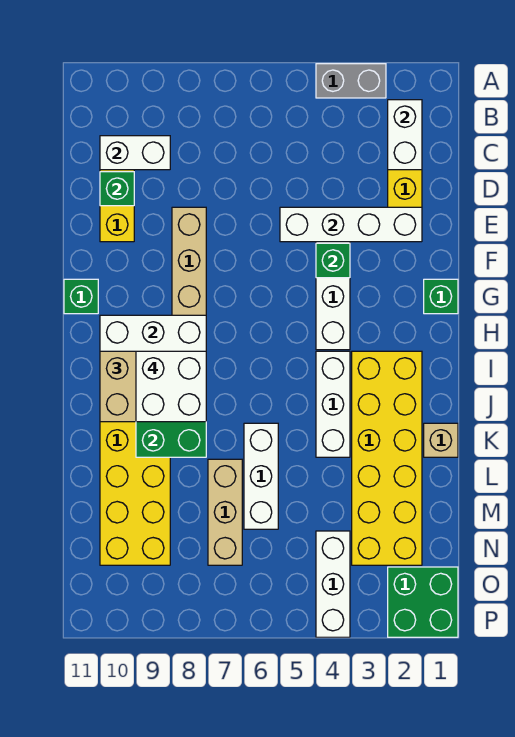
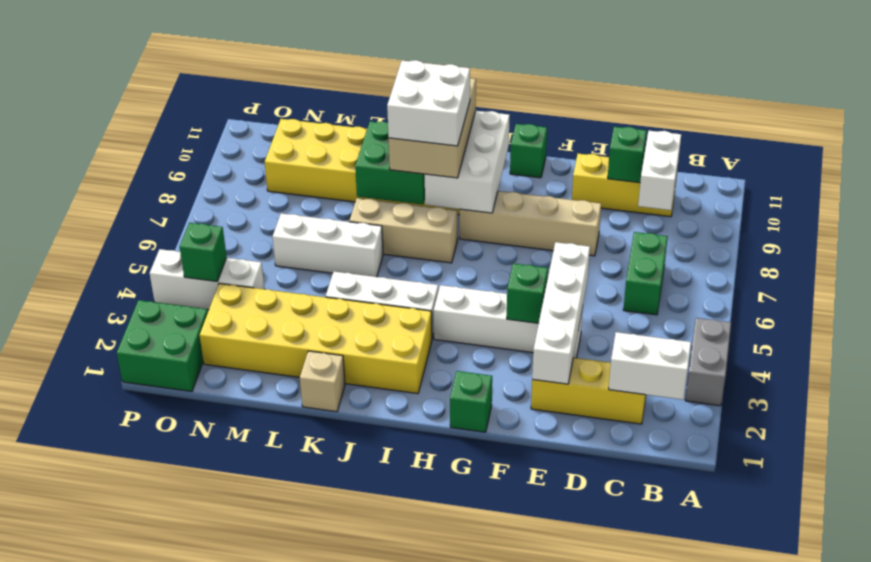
none -> green 1x2 brick [623,232,668,315]
tan 1x3 brick [208,459,242,565] -> tan 1x3 brick moved to [349,198,458,263]
none -> green 1x1 brick [180,223,227,281]

